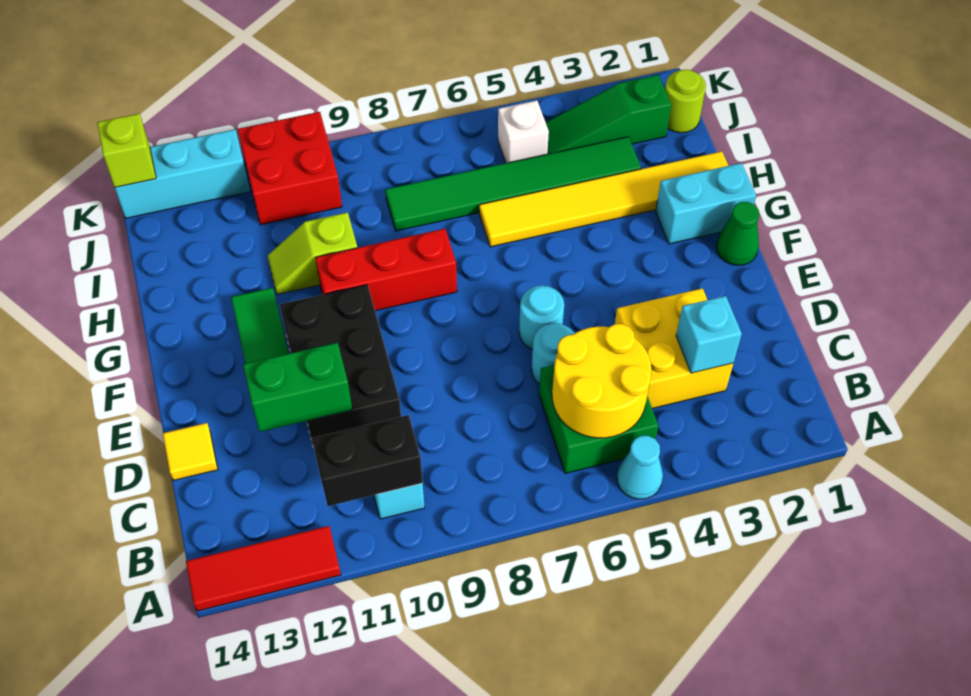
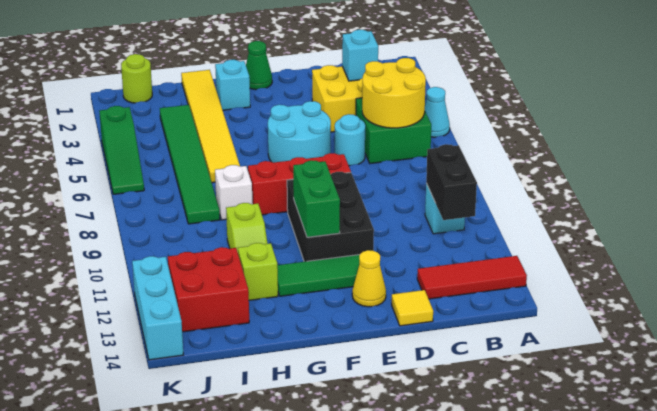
red 1x3 tile [186,526,341,611] -> red 1x3 tile turned to [417,256,527,299]
black 2x3 brick [280,285,401,447] -> black 2x3 brick turned to [287,172,374,262]
green 1x2 brick [243,343,352,432] -> green 1x2 brick moved to [293,160,340,237]
cyan 1x1 round brick [519,286,564,349] -> cyan 2x2 round brick [268,101,331,163]
none -> yellow 1x1 cone [352,250,386,307]
cyan 1x2 brick [656,163,756,244] -> cyan 1x1 brick [215,60,250,110]
red 1x3 brick [315,229,457,311] -> red 1x3 brick turned to [248,153,351,215]
green 1x3 slope [546,75,671,154] -> green 1x3 slope moved to [99,106,144,194]
white 1x1 brick [498,100,549,163] -> white 1x1 brick moved to [215,165,253,220]
red 2x2 brick [238,112,342,225] -> red 2x2 brick moved to [168,247,249,332]
lime 1x1 brick [97,114,156,187] -> lime 1x1 brick moved to [238,243,278,300]

